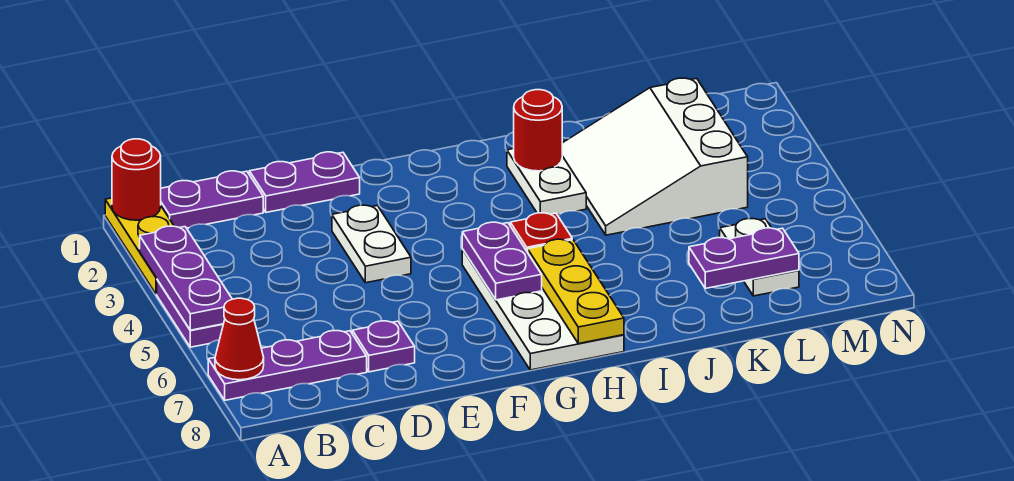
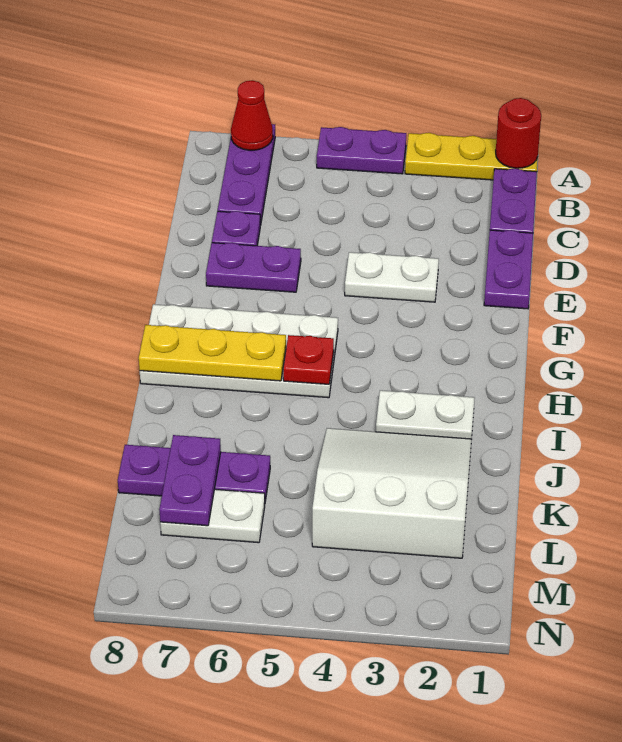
purple 1x3 plate [140,226,232,330] -> purple 1x3 plate moved to [118,445,270,501]
purple 1x2 plate [462,222,542,300] -> purple 1x2 plate moved to [206,243,301,292]
red 1x1 round brick [514,90,562,171] -> none

